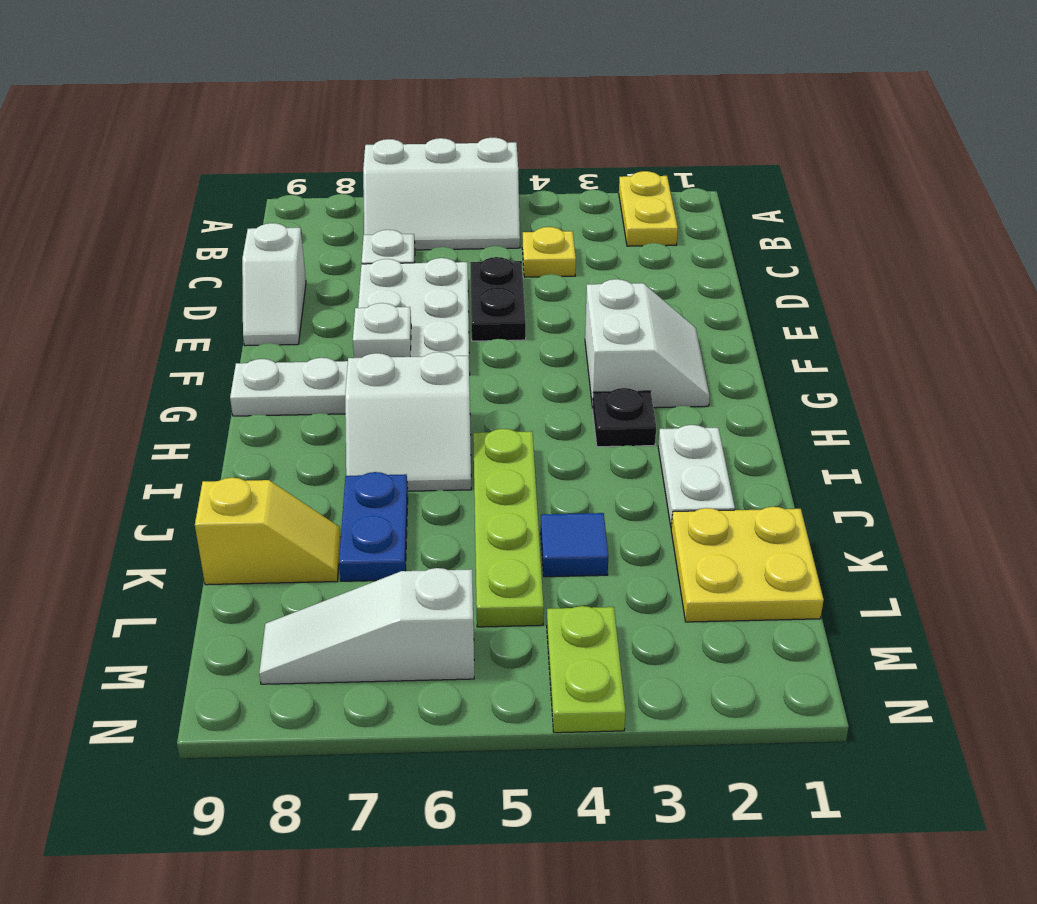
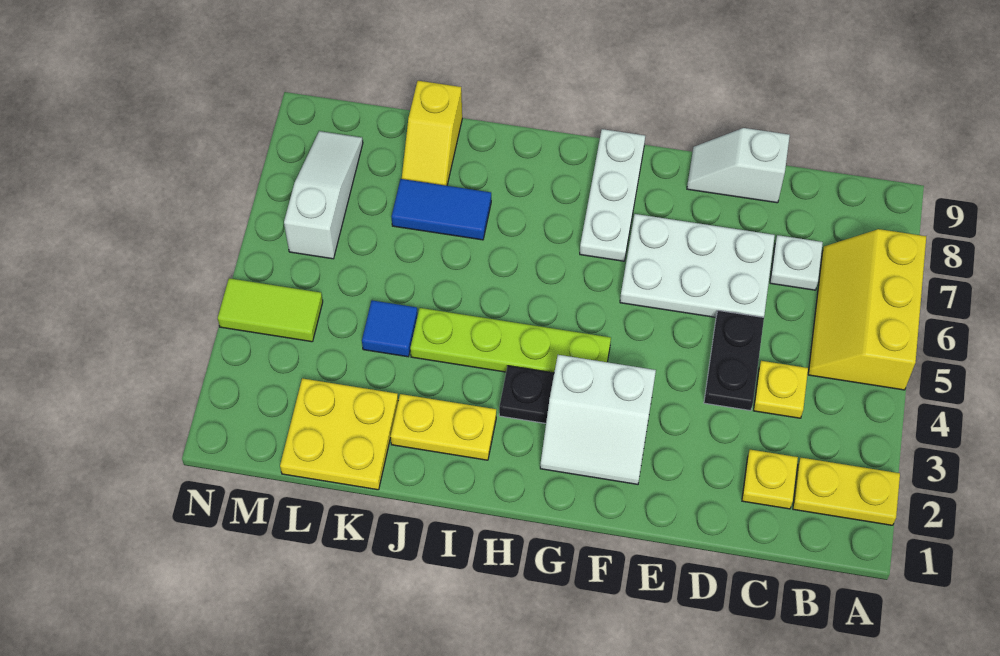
white 2x3 slope [363,138,520,250] -> yellow 2x3 slope [808,229,926,390]
none -> yellow 1x1 plate [742,450,798,509]
black 1x2 plate [470,257,526,341] -> black 1x2 plate turned to [704,310,764,411]
white 1x1 plate [353,303,411,358] -> none
white 2x2 slope [345,352,471,491] -> none
white 1x2 plate [658,425,735,527] -> yellow 1x2 plate [390,394,496,460]
lime 1x4 plate [473,429,544,627] -> lime 1x4 plate moved to [410,308,611,373]
blue 1x2 plate [339,472,408,581] -> blue 1x2 tile [392,179,491,240]
lime 1x2 plate [547,606,626,733] -> lime 1x2 tile [218,278,323,342]

